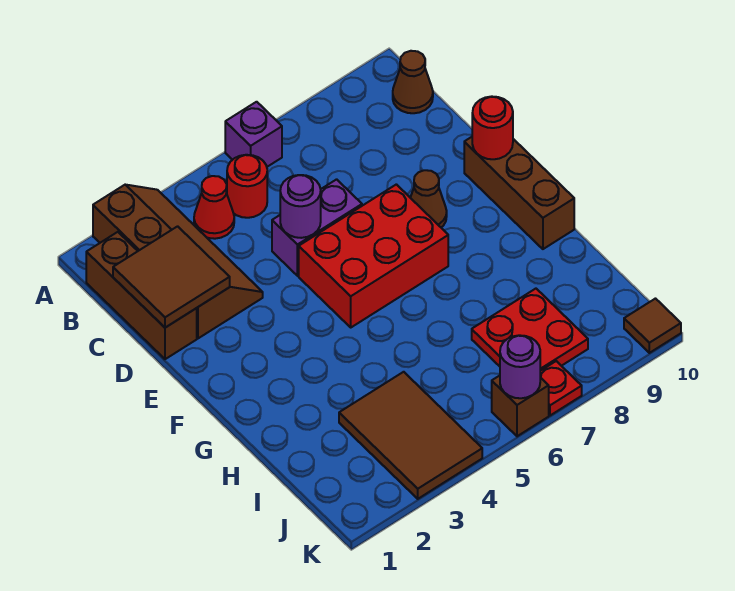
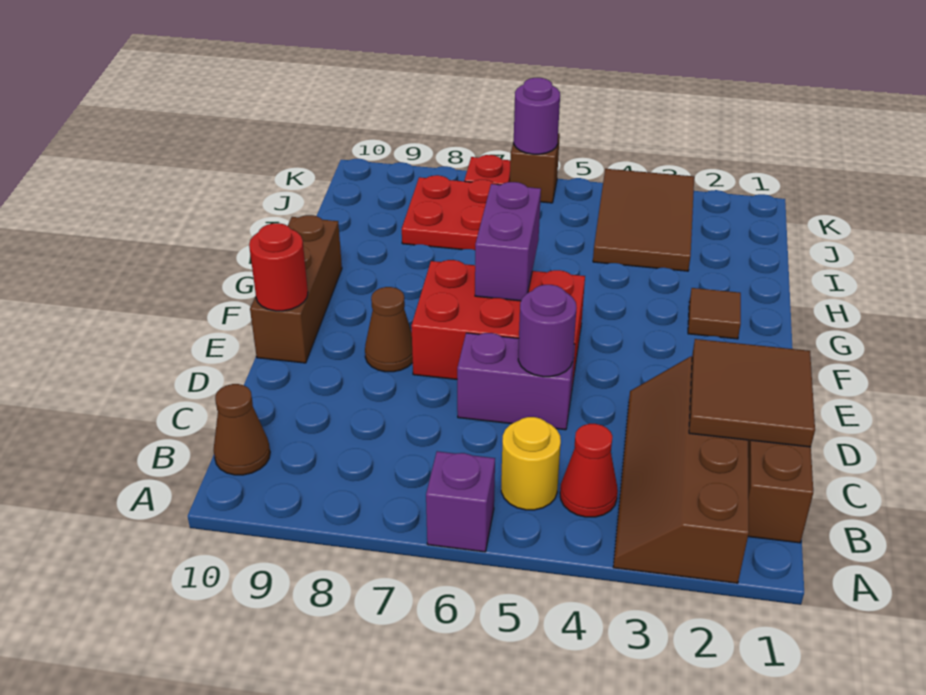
red 1x1 round brick [227,155,267,218] -> yellow 1x1 round brick [501,417,561,510]
none -> purple 1x2 brick [475,182,541,301]
brown 1x1 tile [624,299,681,353] -> brown 1x1 tile moved to [688,288,741,339]

